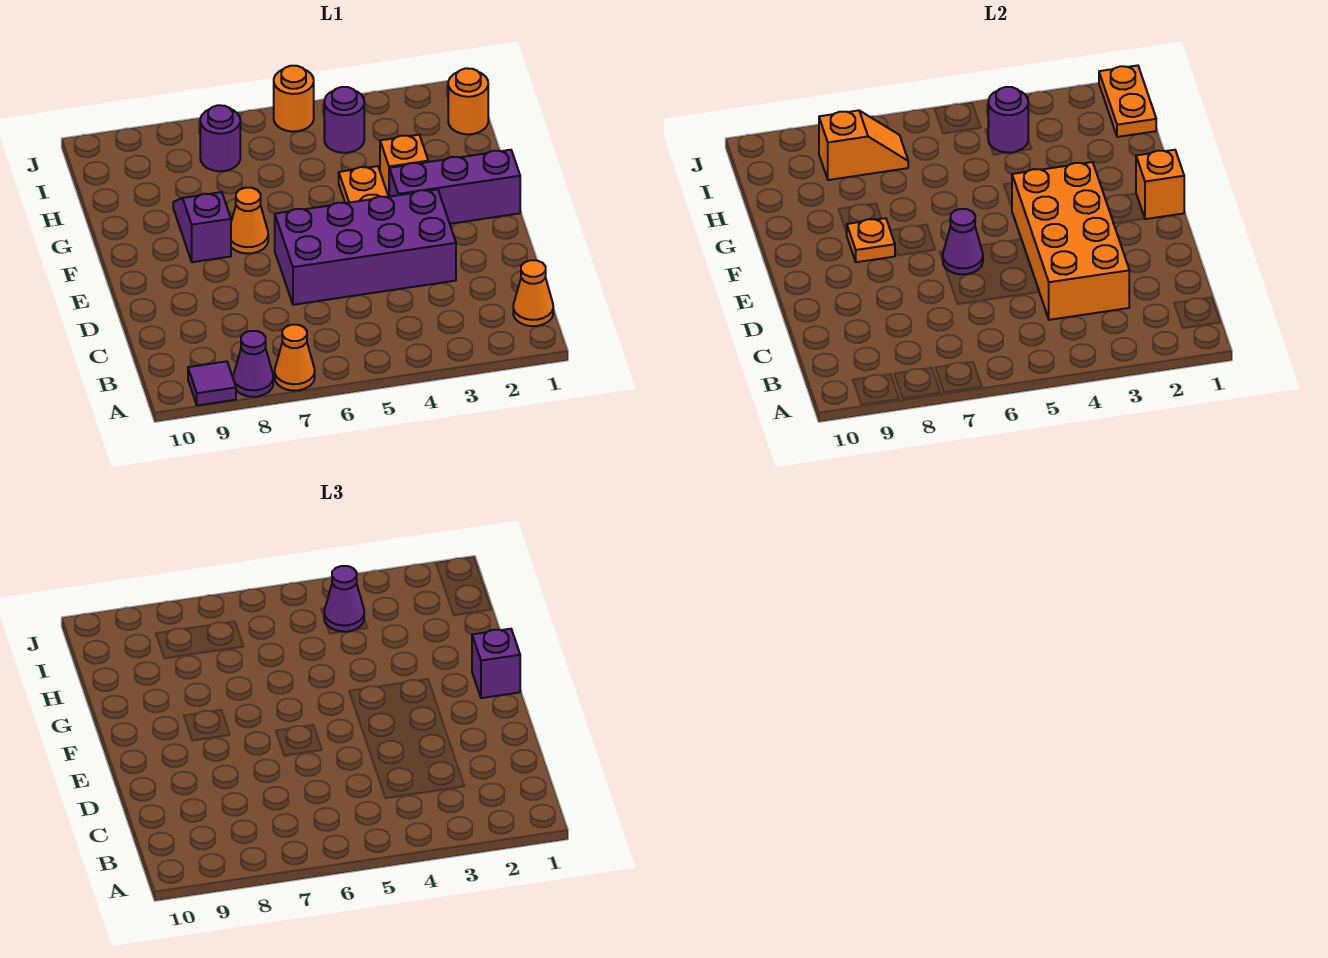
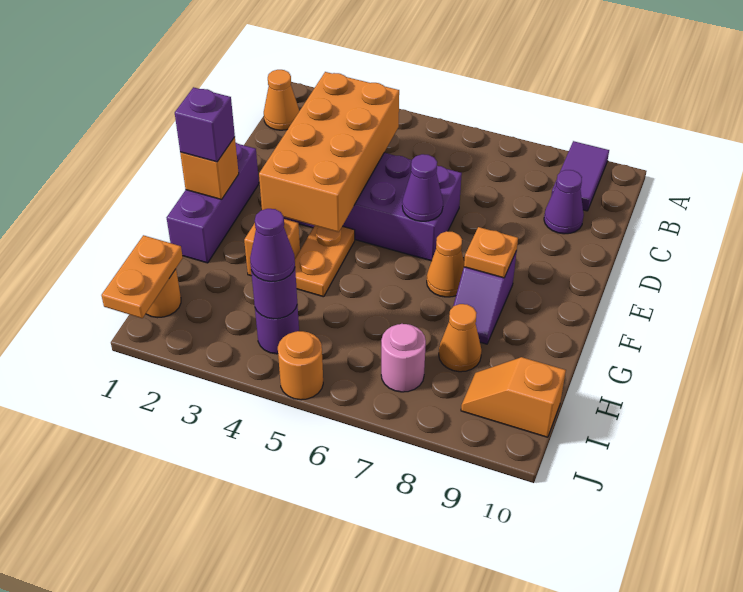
orange 1x1 cone [275,325,315,391] -> orange 1x1 cone moved to [439,304,482,372]
purple 1x1 cone [233,331,273,397] -> purple 1x1 cone moved to [544,170,584,234]
purple 1x1 tile [188,361,236,405] -> purple 1x2 tile [551,141,609,211]
purple 1x3 brick [389,150,520,224] -> purple 1x3 brick turned to [167,143,259,263]
purple 1x1 round brick [200,105,240,171] -> pink 1x1 round brick [381,324,426,392]
orange 1x2 slope [819,110,908,180] -> orange 1x2 slope moved to [461,357,566,437]

